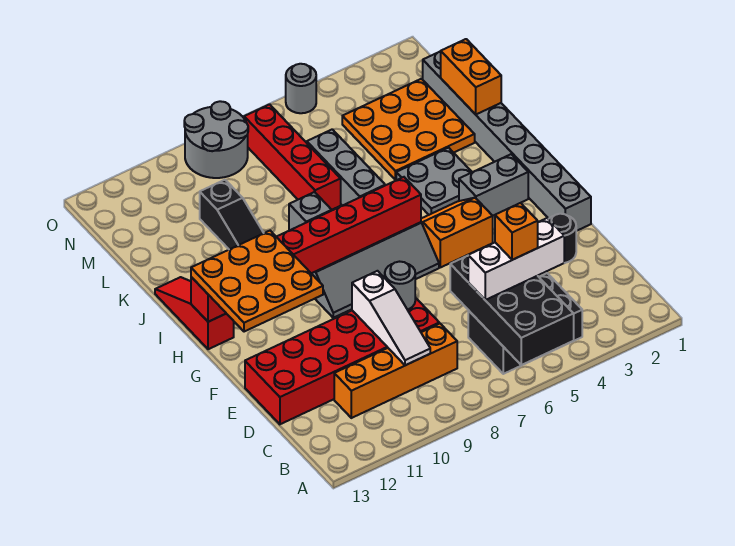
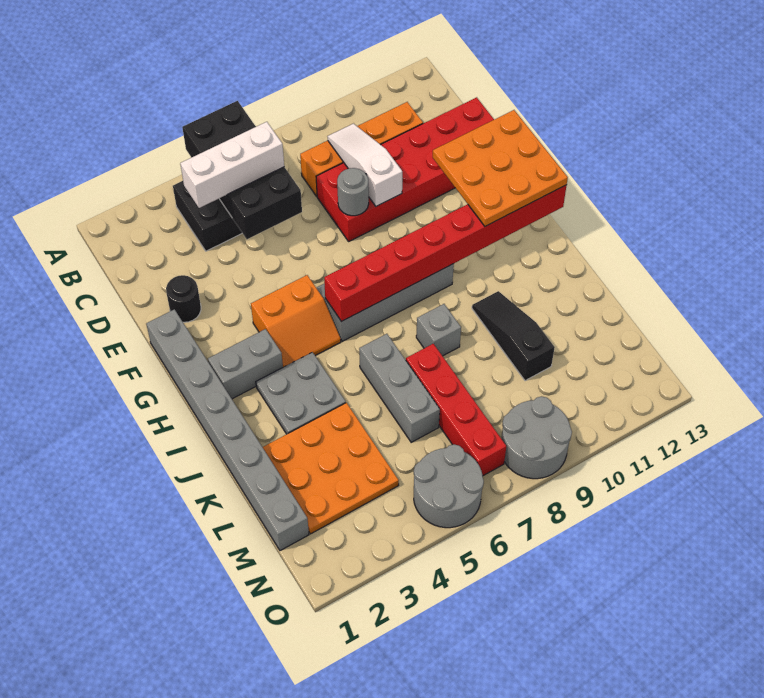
orange 1x1 brick [495,203,538,260] -> none
red 1x3 slope [155,277,234,349] -> none
orange 1x2 brick [440,39,501,114] -> none
grey 1x1 round brick [286,64,316,113] -> grey 2x2 round brick [414,445,484,528]

